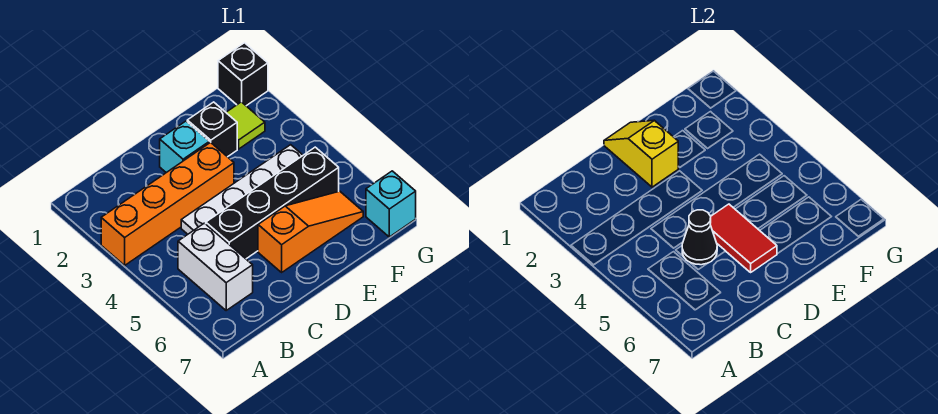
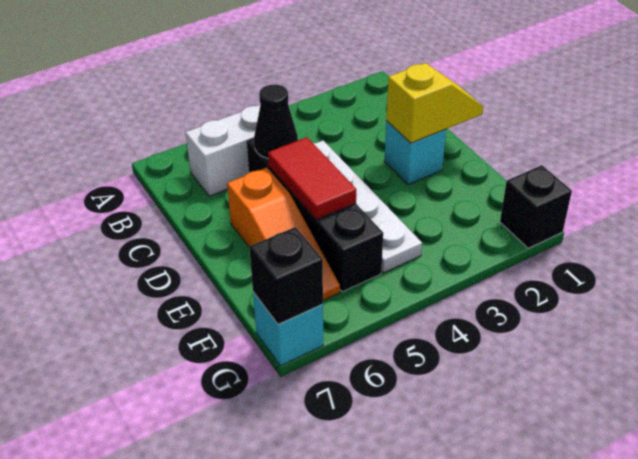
orange 1x4 brick [101,142,234,265] -> none
red 1x2 tile [710,204,777,272] -> red 1x2 tile turned to [268,137,356,220]
black 1x1 brick [187,102,237,157] -> black 1x1 brick moved to [249,227,323,324]
lime 1x1 tile [226,102,265,149] -> none

